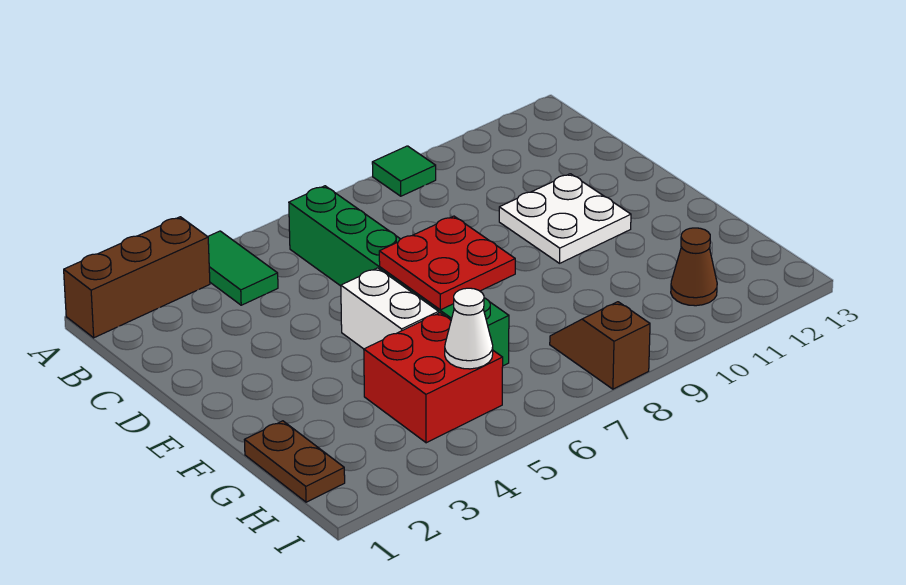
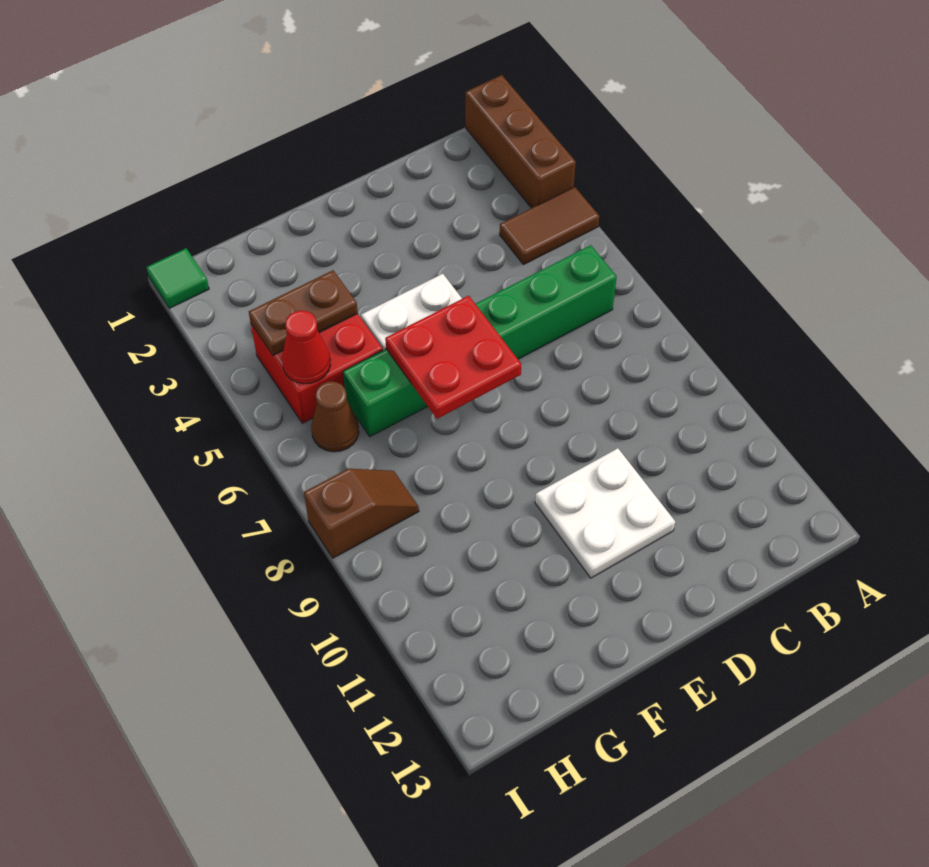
green 1x2 tile [208,231,278,305] -> brown 1x2 tile [500,187,599,265]
green 1x1 tile [372,146,436,196] -> green 1x1 tile moved to [147,248,209,308]
brown 1x2 plate [245,421,345,502] -> brown 1x2 plate moved to [249,270,358,356]
white 1x1 cone [445,288,493,369] -> red 1x1 cone [282,311,330,384]
brown 1x1 cone [671,228,717,306] -> brown 1x1 cone moved to [311,381,359,452]

